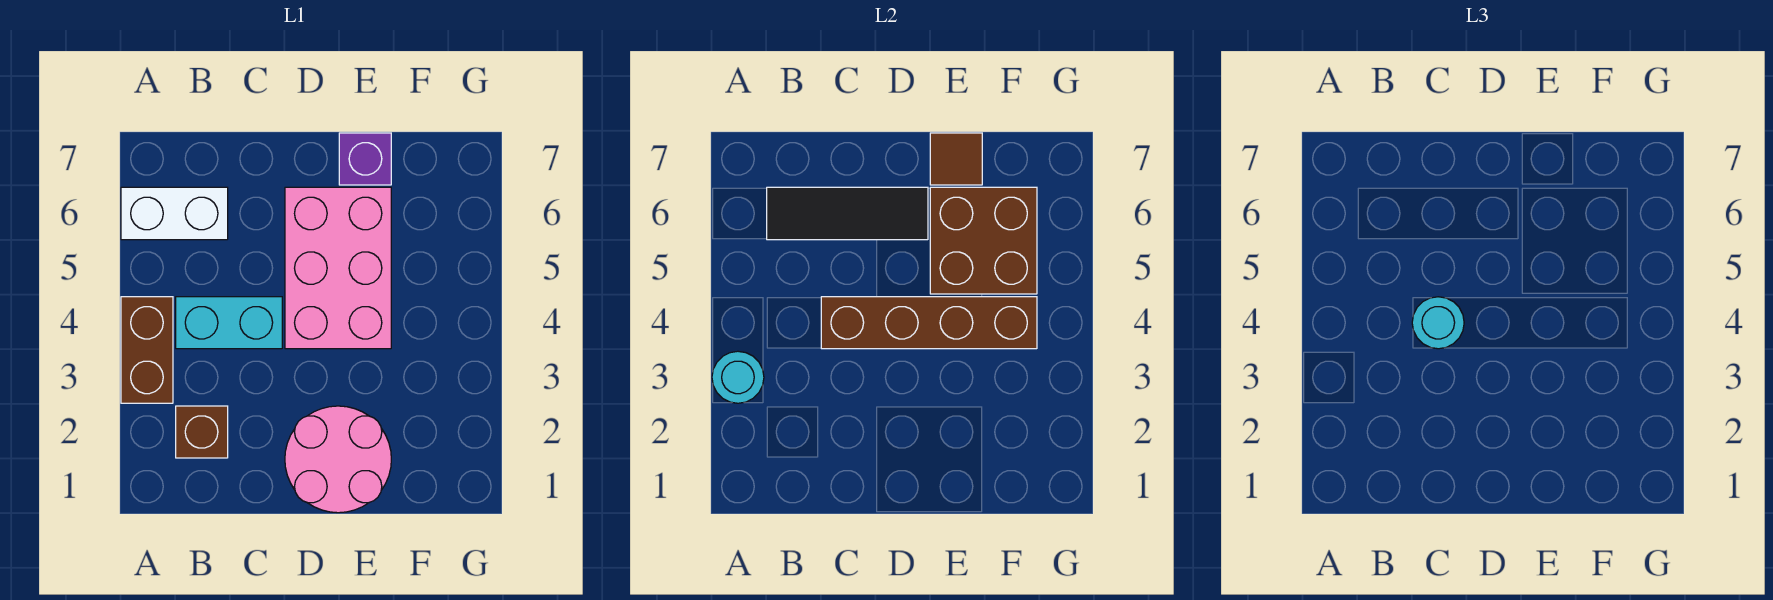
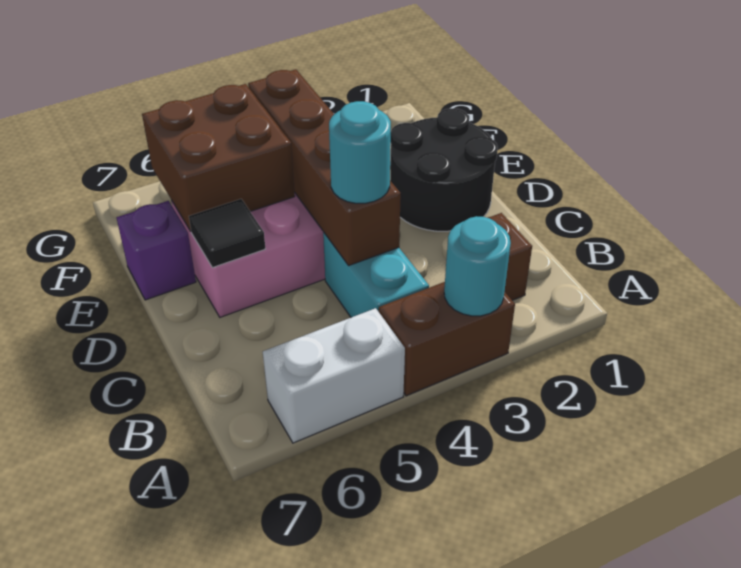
white 1x2 brick [121,187,228,240] -> white 1x2 brick turned to [263,308,405,443]
black 1x3 tile [767,187,928,240] -> black 1x1 tile [189,199,265,268]
pink 2x2 round brick [285,406,391,513] -> black 2x2 round brick [390,108,498,231]
brown 1x1 tile [930,133,982,185] -> none

